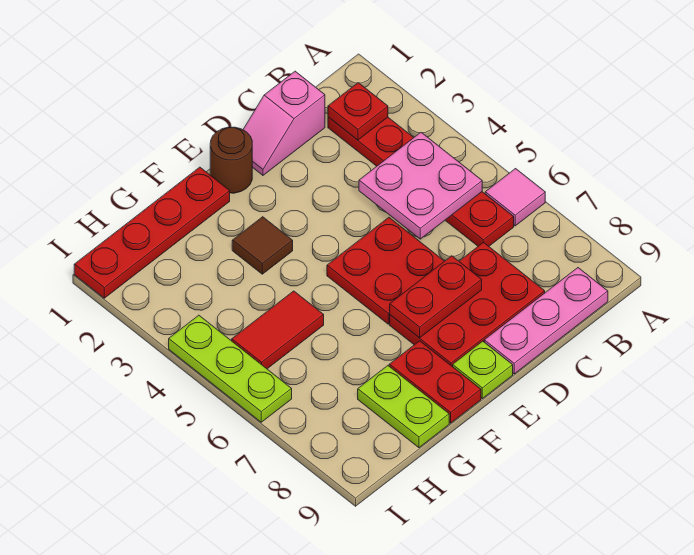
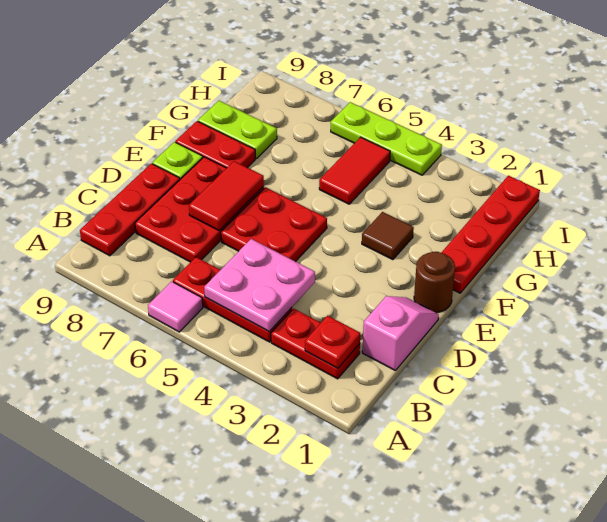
pink 1x3 plate [484,268,608,374] -> red 1x3 plate [80,164,180,256]
red 1x2 plate [390,256,482,338] -> red 1x2 tile [189,161,264,231]

